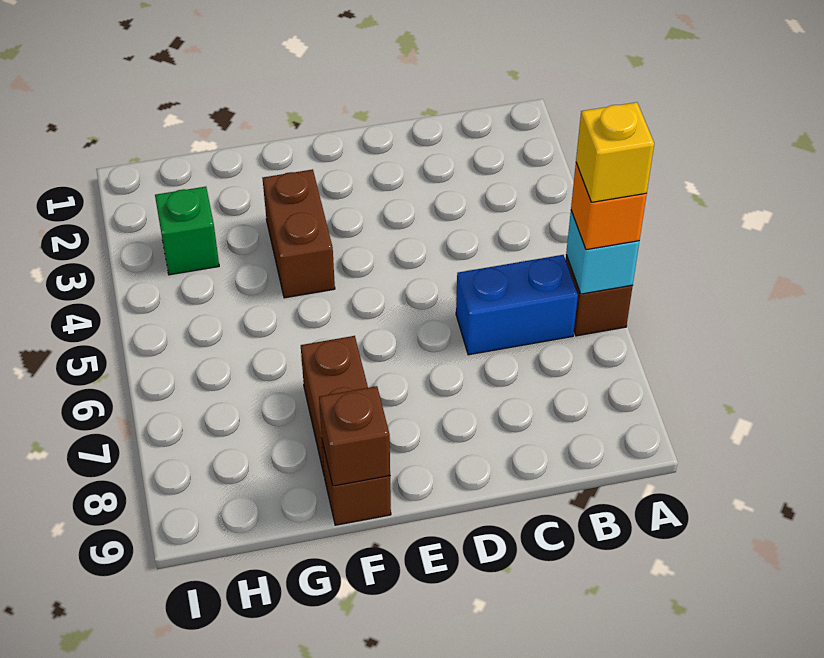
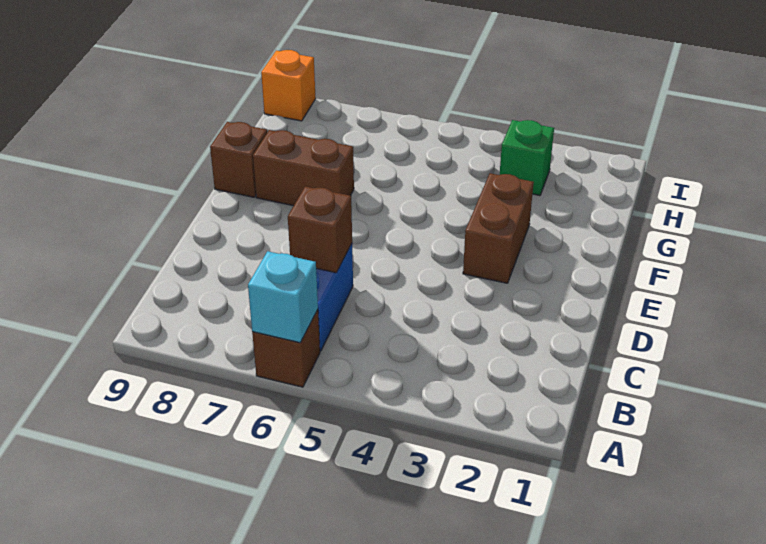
orange 1x1 brick [571,163,647,250] -> orange 1x1 brick moved to [261,50,316,121]
yellow 1x1 brick [576,102,654,202] -> none
brown 1x2 brick [263,169,335,298] -> brown 1x2 brick turned to [463,173,534,283]
brown 1x1 brick [319,386,390,486] -> brown 1x1 brick moved to [288,186,352,273]

